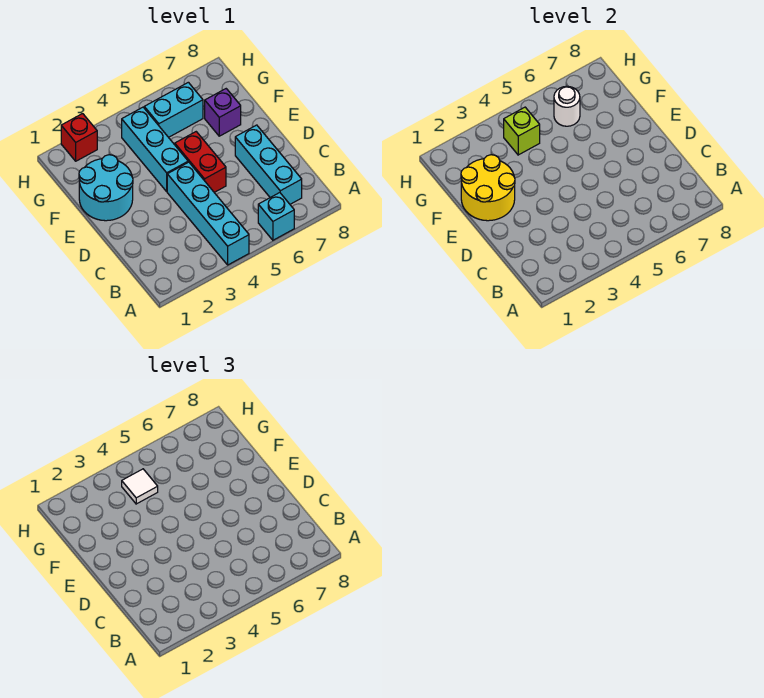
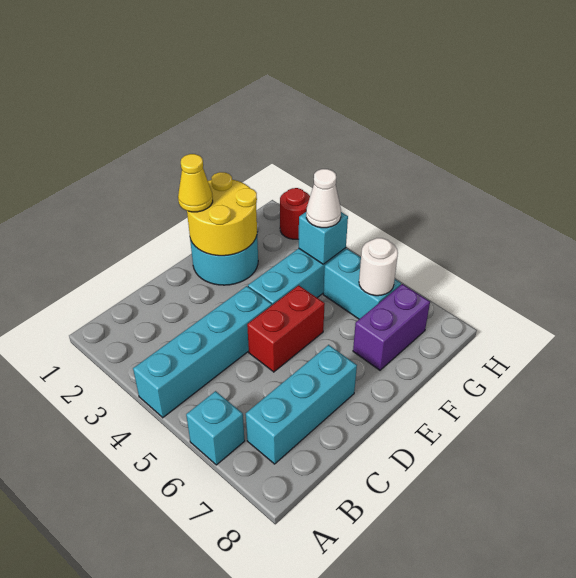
none -> yellow 1x1 cone [178,154,213,212]
purple 1x1 brick [205,89,241,136] -> purple 1x2 brick [353,284,430,370]
lime 1x1 brick [504,107,540,155] -> cyan 1x1 brick [299,212,348,264]
white 1x1 tile [122,469,158,504] -> white 1x1 cone [306,169,341,228]
red 1x1 brick [61,114,97,161] -> red 1x1 round brick [280,188,310,239]

